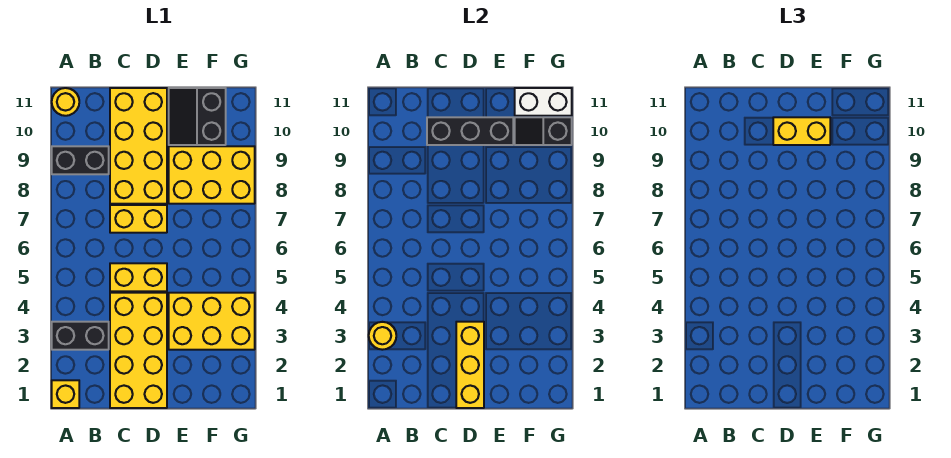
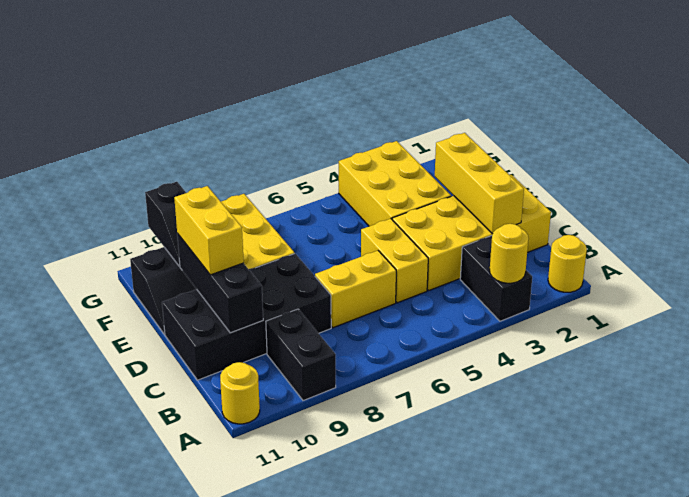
yellow 1x1 brick [52,380,79,408] -> yellow 1x1 round brick [548,235,587,292]
yellow 1x2 brick [110,205,167,233] -> yellow 1x2 brick turned to [315,251,396,328]
yellow 2x4 brick [110,88,167,204] -> black 2x4 brick [162,254,331,380]
yellow 1x3 brick [456,322,484,408] -> yellow 1x3 brick turned to [435,133,524,234]
white 1x2 brick [515,88,572,116] -> none

